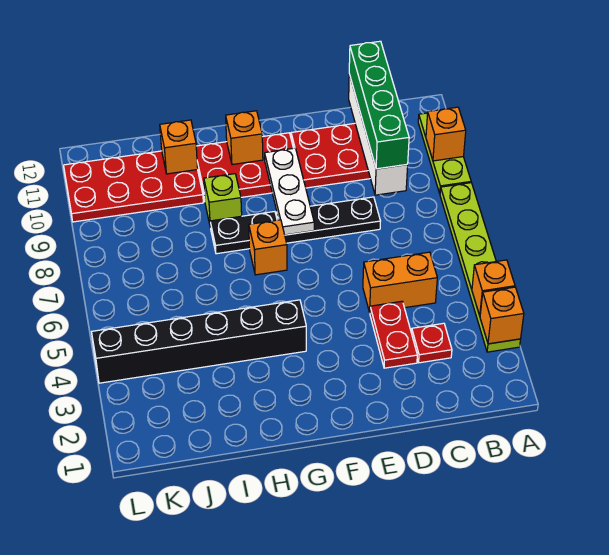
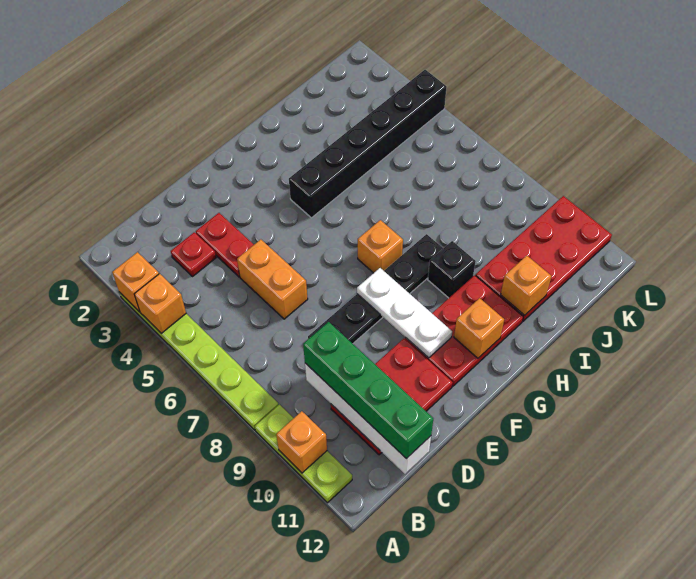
orange 1x2 brick [363,252,437,312] -> orange 1x2 brick turned to [237,240,308,319]
lime 1x1 brick [204,174,242,228] -> black 1x1 brick [428,241,476,298]

